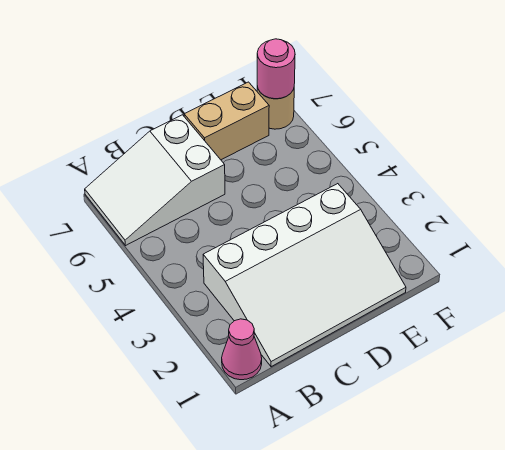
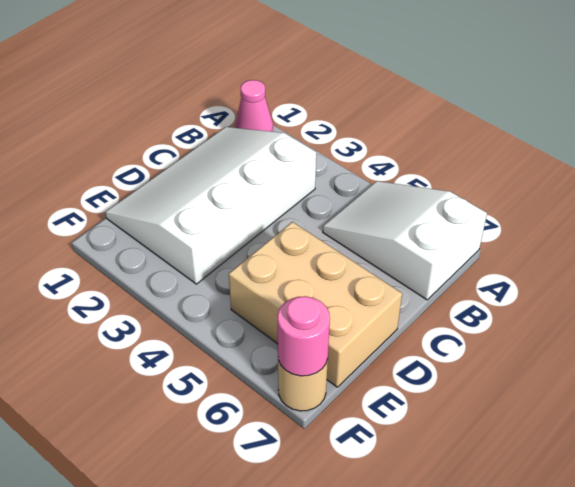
white 2x3 slope [85,115,225,246] -> white 2x3 slope turned to [323,181,487,300]
tan 1x2 brick [184,82,269,160] -> tan 2x3 brick [229,222,402,387]

